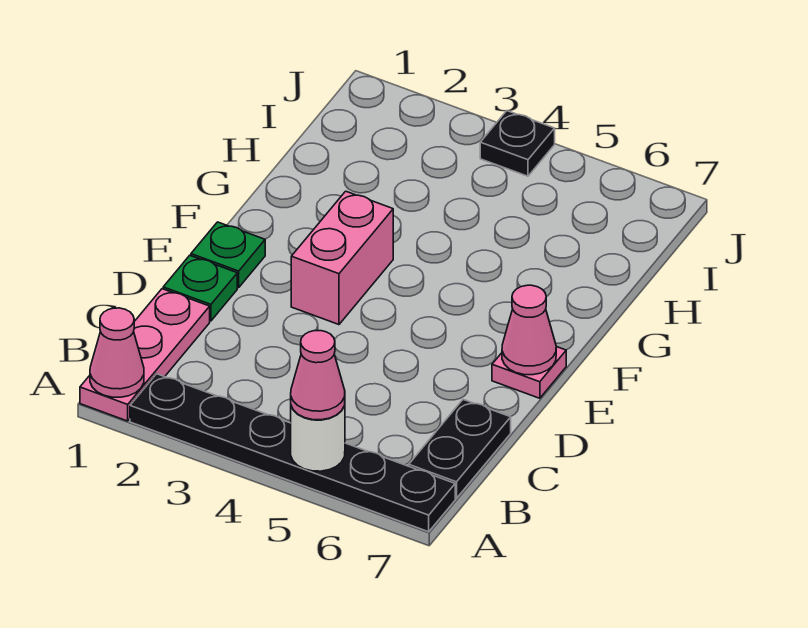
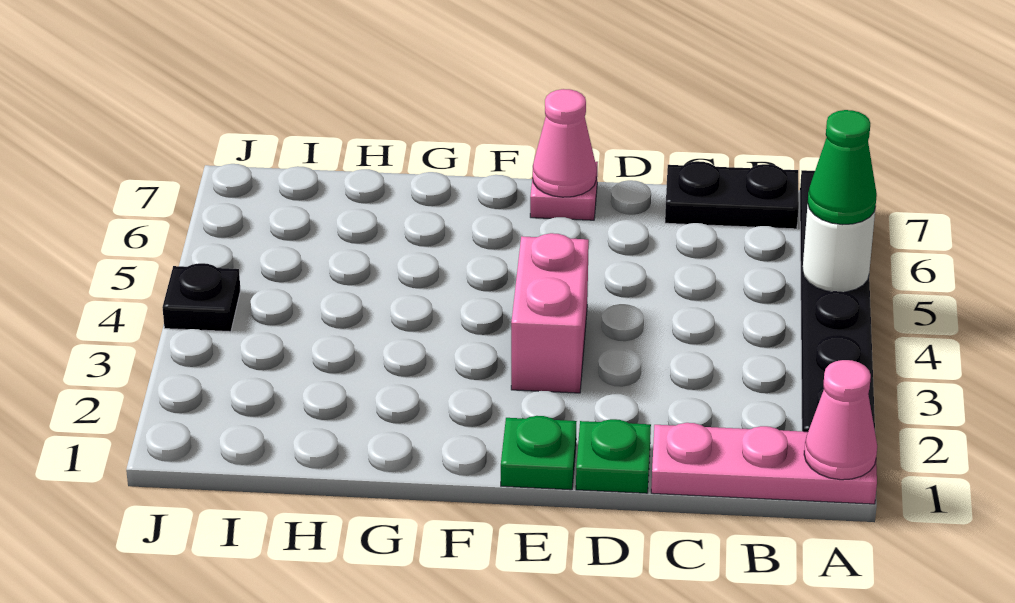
pink 1x1 cone [291,331,345,420] -> green 1x1 cone [808,110,877,225]
pink 1x2 brick [291,191,393,325] -> pink 1x2 brick turned to [511,233,589,393]

